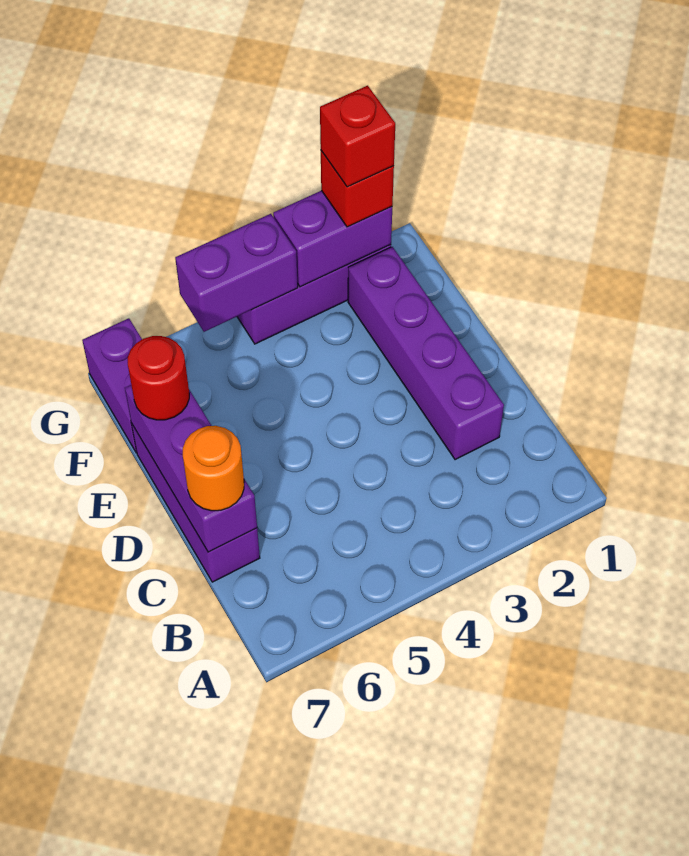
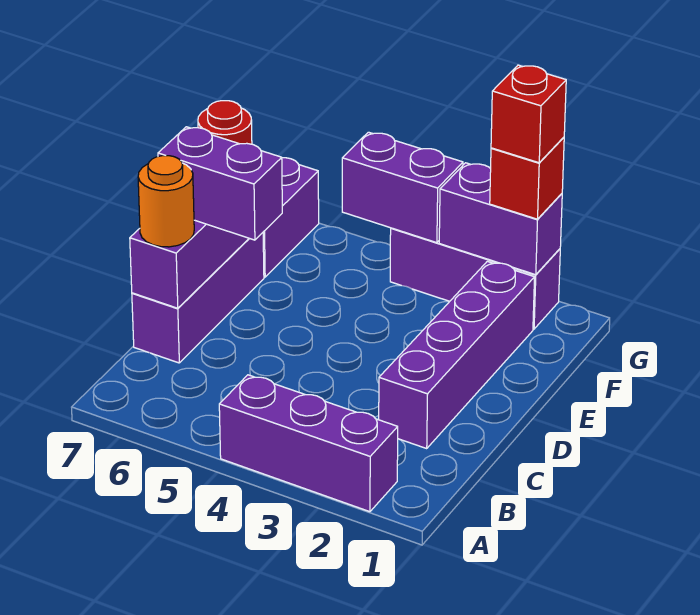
none -> purple 1x3 brick [219,375,398,512]
none -> purple 1x2 brick [158,127,282,240]

